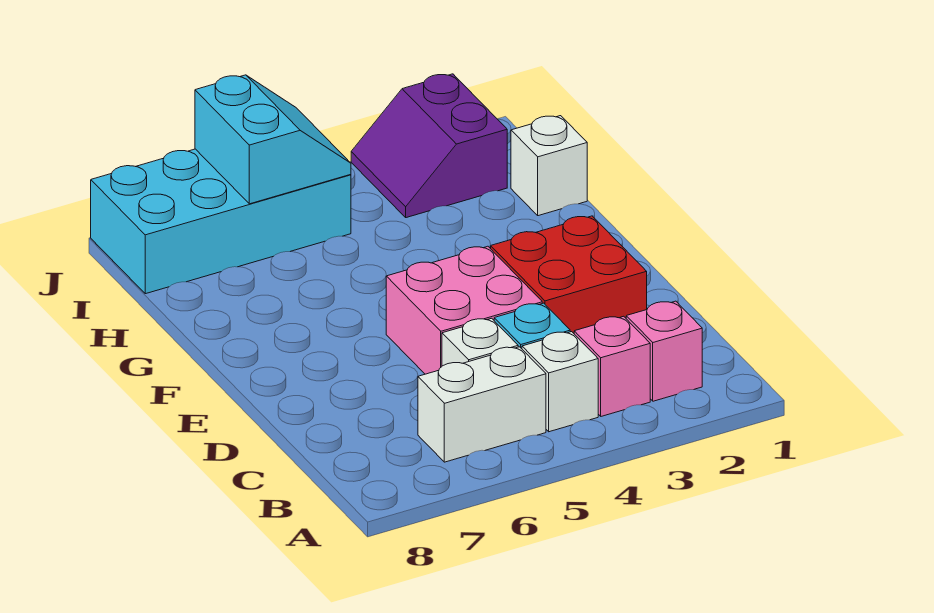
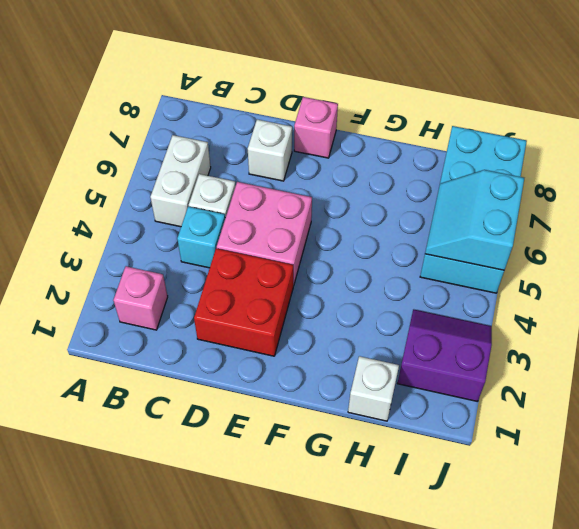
pink 1x1 brick [574,316,650,416] -> pink 1x1 brick moved to [294,97,338,158]
white 1x1 brick [522,332,598,432] -> white 1x1 brick moved to [248,119,292,181]
cyan 2x2 slope [195,75,351,204] -> cyan 2x2 slope turned to [425,170,524,270]

